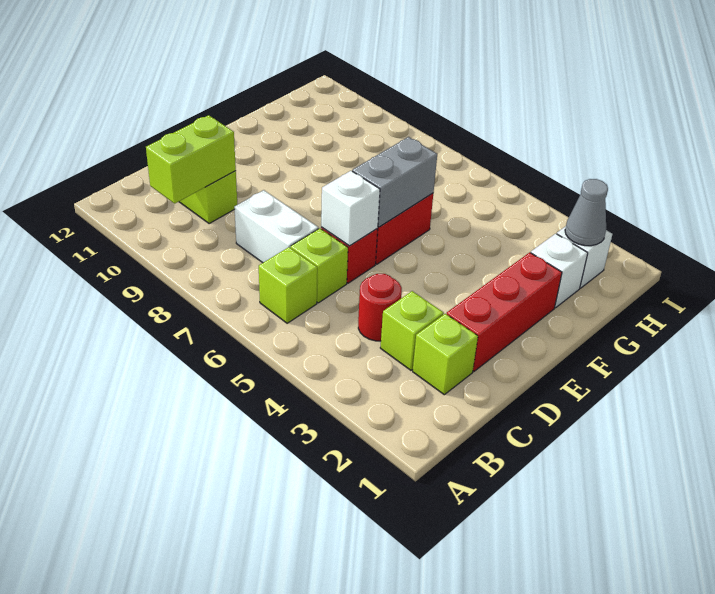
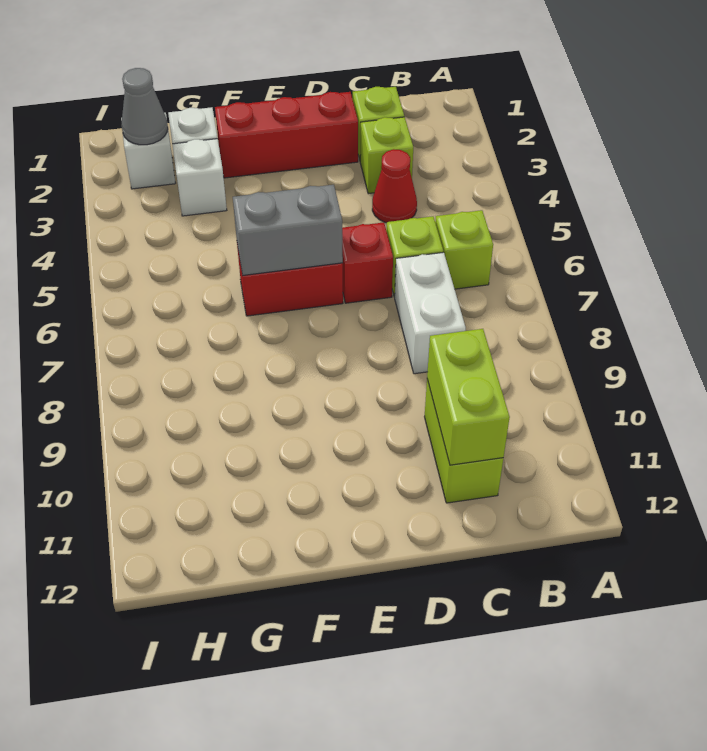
lime 1x2 brick [146,115,236,203] -> lime 1x2 brick turned to [427,329,510,465]
red 1x1 round brick [358,274,402,341] -> red 1x1 cone [372,149,417,223]
white 1x1 brick [321,171,380,246] -> white 1x1 brick moved to [172,139,227,216]

